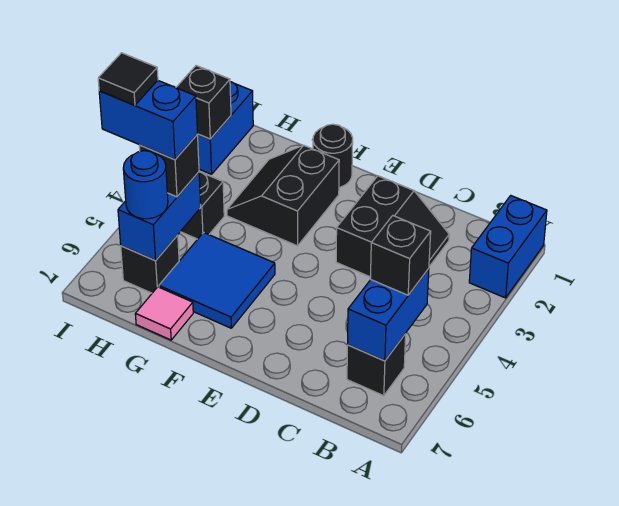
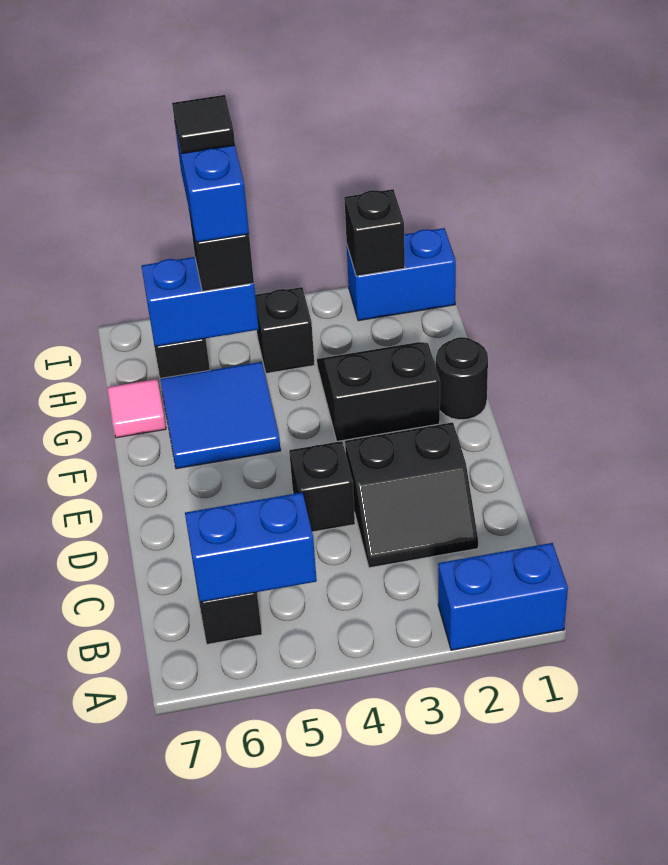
black 1x1 brick [370,216,431,295] -> black 1x1 brick moved to [289,441,355,532]
blue 1x1 round brick [123,151,168,219] -> none

